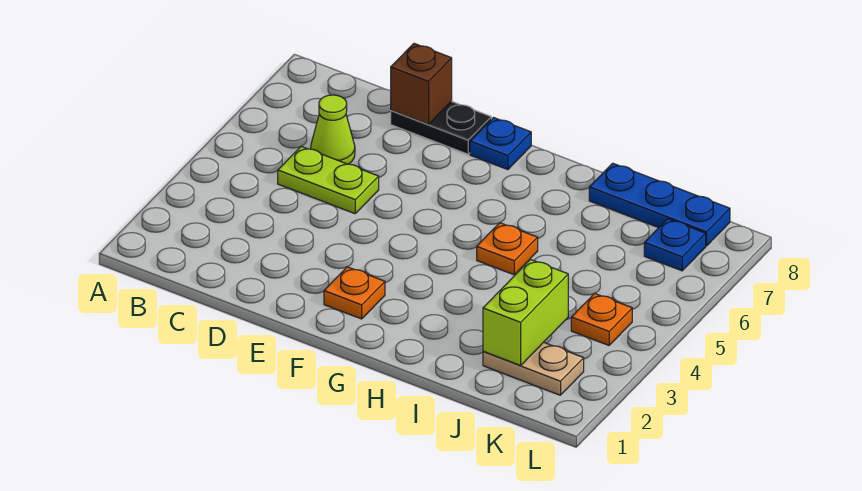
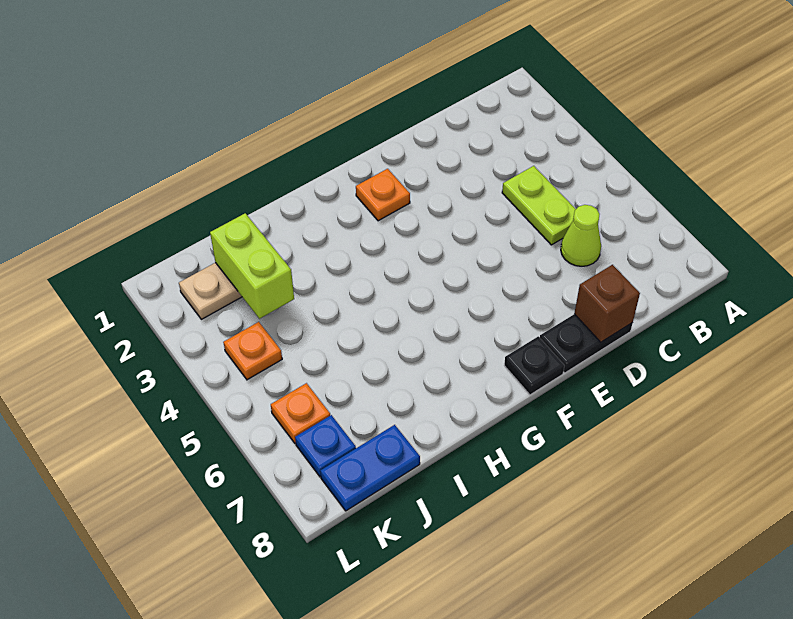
lime 1x2 plate [278,146,379,214] -> lime 1x2 plate turned to [502,166,576,245]
blue 1x1 plate [470,118,531,170] -> black 1x1 plate [504,336,564,395]
orange 1x1 plate [477,223,538,275] -> orange 1x1 plate moved to [271,383,330,443]
blue 1x3 plate [589,163,730,246] -> blue 1x2 plate [320,425,420,511]

